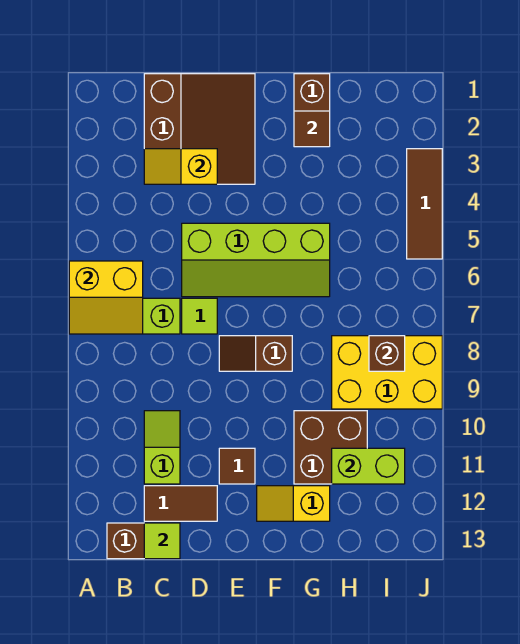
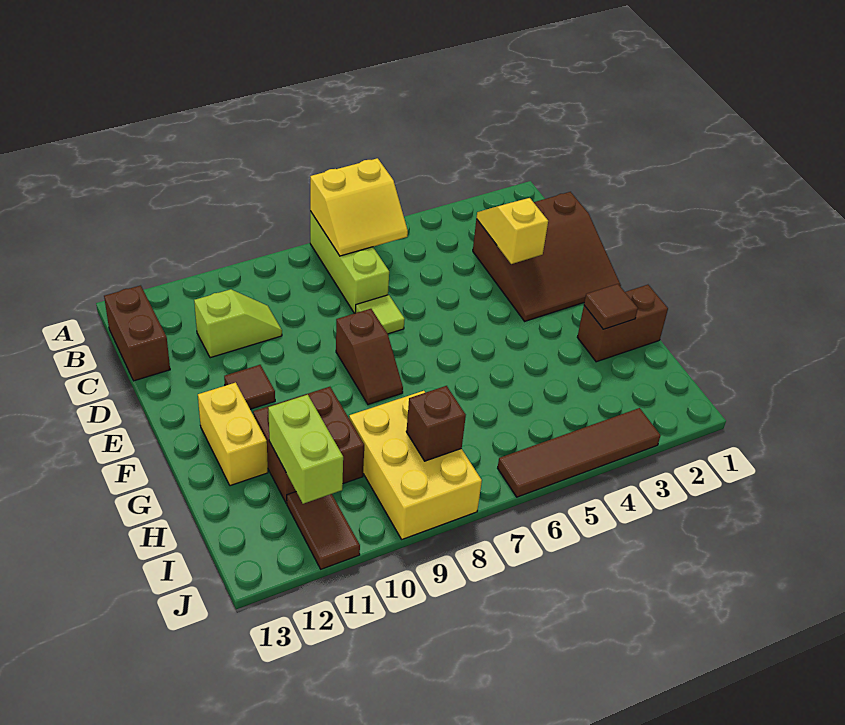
yellow 2x2 slope [69,261,143,334] -> yellow 2x2 slope turned to [310,158,408,256]
brown 1x2 tile [144,486,217,521] -> brown 1x2 tile moved to [287,492,360,569]
lime 1x1 tile [144,523,180,559] -> none
lime 2x4 slope [182,223,330,297] -> none
brown 1x2 slope [219,336,292,371] -> brown 1x2 slope turned to [336,309,403,404]
yellow 1x2 slope [257,486,330,521] -> yellow 1x2 brick [198,382,268,486]
brown 1x3 tile [407,149,442,259] -> brown 1x4 tile [498,408,660,497]

